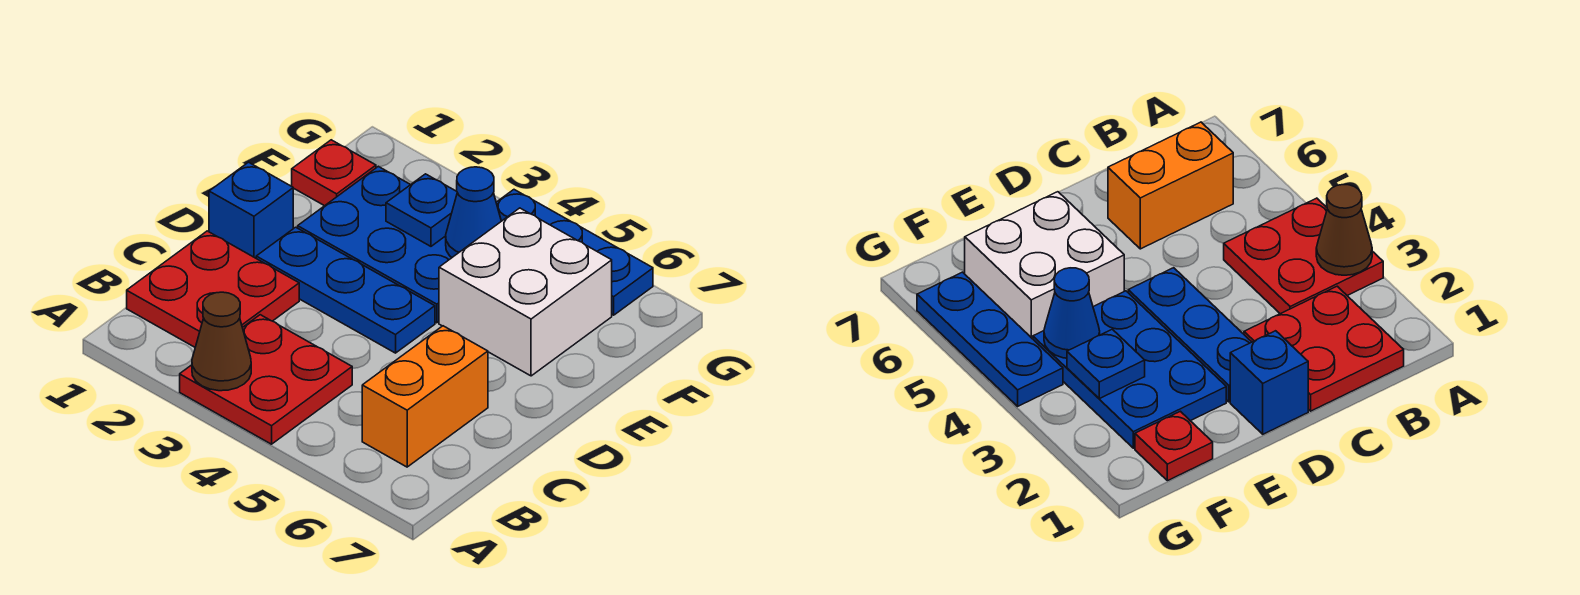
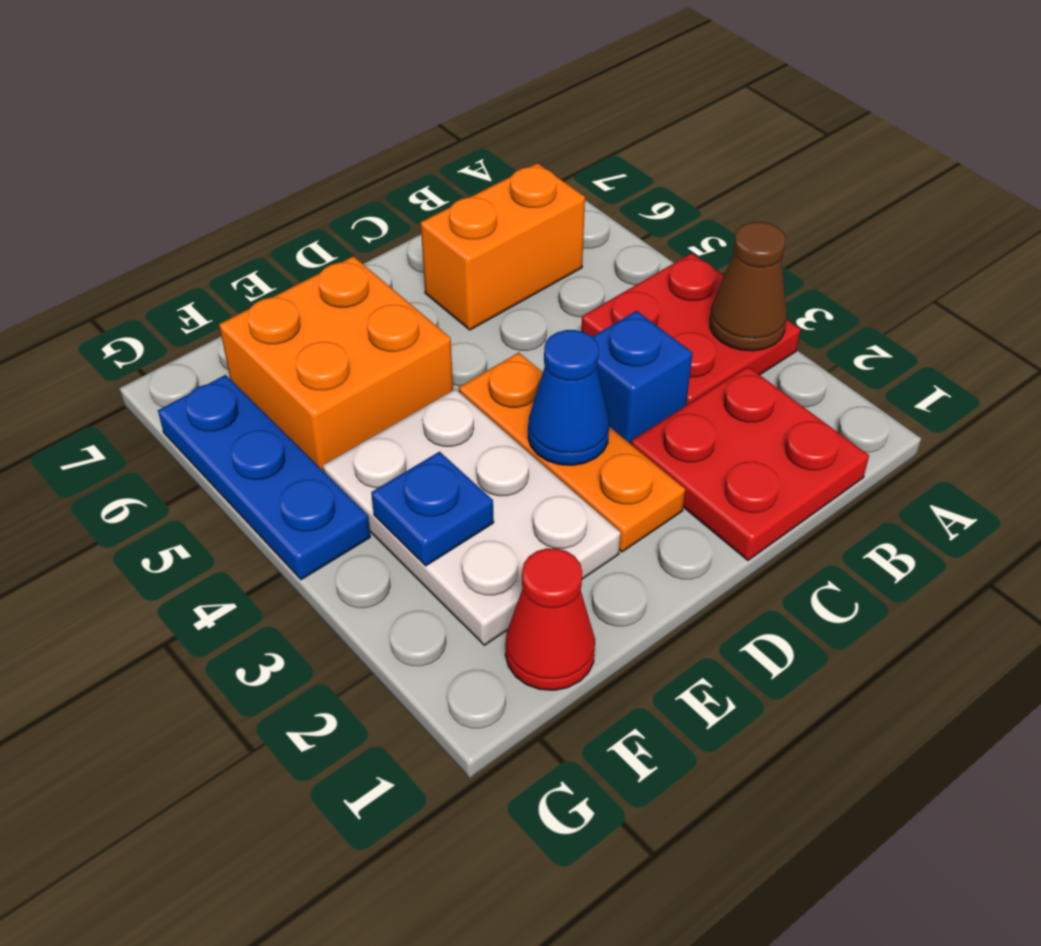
blue 1x1 brick [209,162,293,258] -> blue 1x1 brick moved to [592,311,692,444]
blue 1x3 plate [256,227,435,353] -> orange 1x3 plate [459,353,685,552]
blue 2x3 plate [298,166,452,323] -> white 2x3 plate [323,389,621,645]
white 2x2 brick [439,208,612,376] -> orange 2x2 brick [219,256,453,471]
red 1x1 plate [292,140,376,206] -> red 1x1 cone [505,548,595,690]
blue 1x1 cone [446,167,501,257] -> blue 1x1 cone moved to [528,330,609,465]

